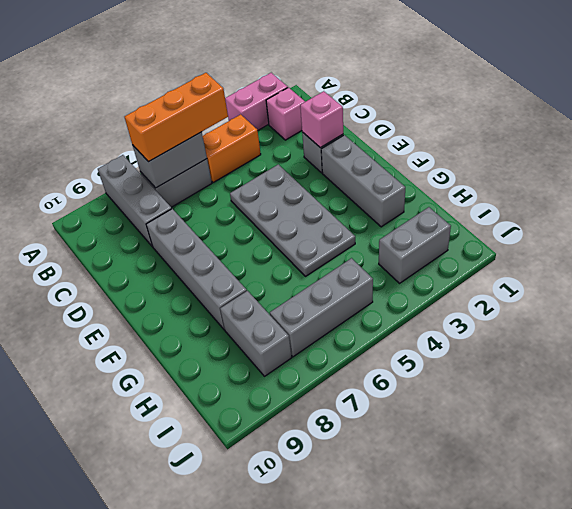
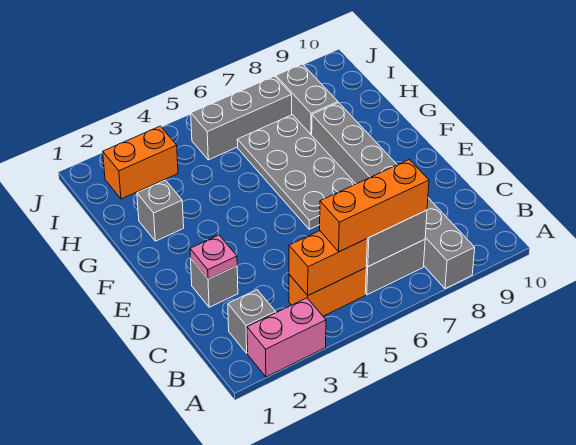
pink 1x1 brick [266,88,305,140] -> grey 1x1 brick [228,290,276,353]
none -> orange 1x2 brick [289,231,367,295]
pink 1x1 brick [300,91,343,148] -> pink 1x1 plate [190,235,237,279]
grey 2x4 plate [230,164,355,276] -> grey 2x4 plate moved to [237,115,356,229]
grey 1x3 brick [321,135,405,227] -> grey 1x1 brick [137,180,184,241]
grey 1x2 brick [379,207,451,283] -> orange 1x2 brick [103,126,178,199]

